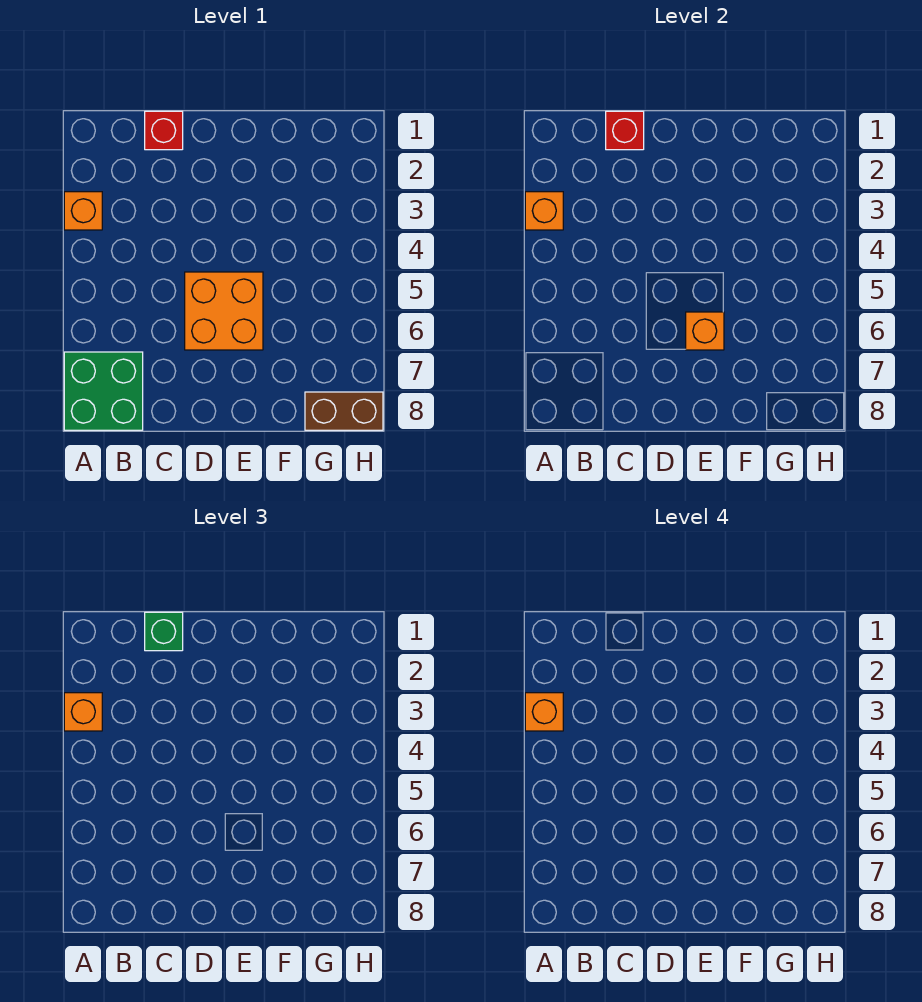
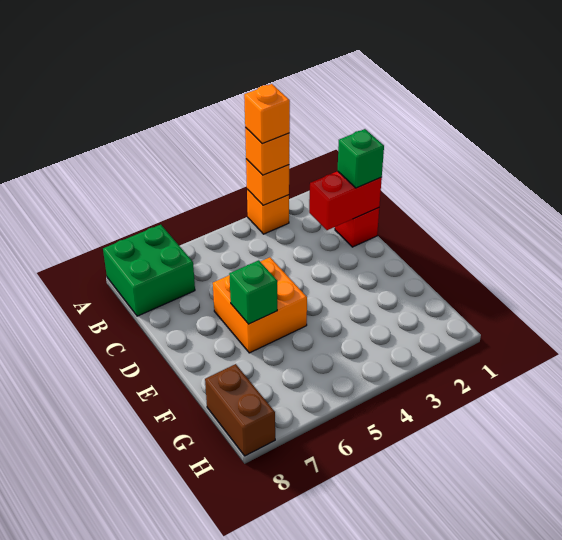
red 1x1 brick [606,111,644,150] -> red 1x2 brick [309,171,382,230]
orange 1x1 brick [686,312,724,350] -> green 1x1 brick [229,260,277,324]

